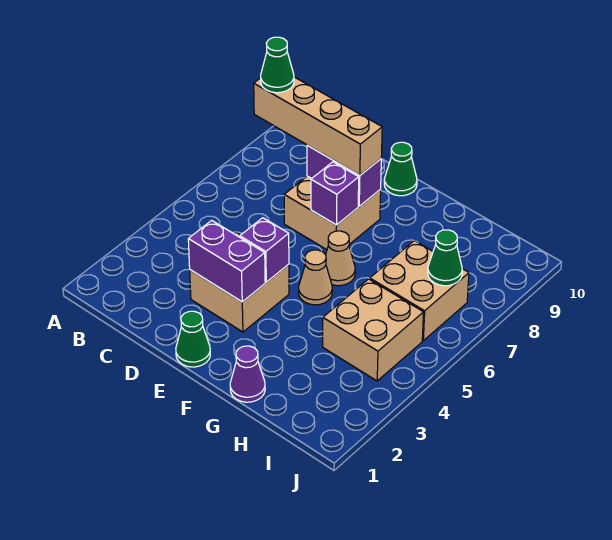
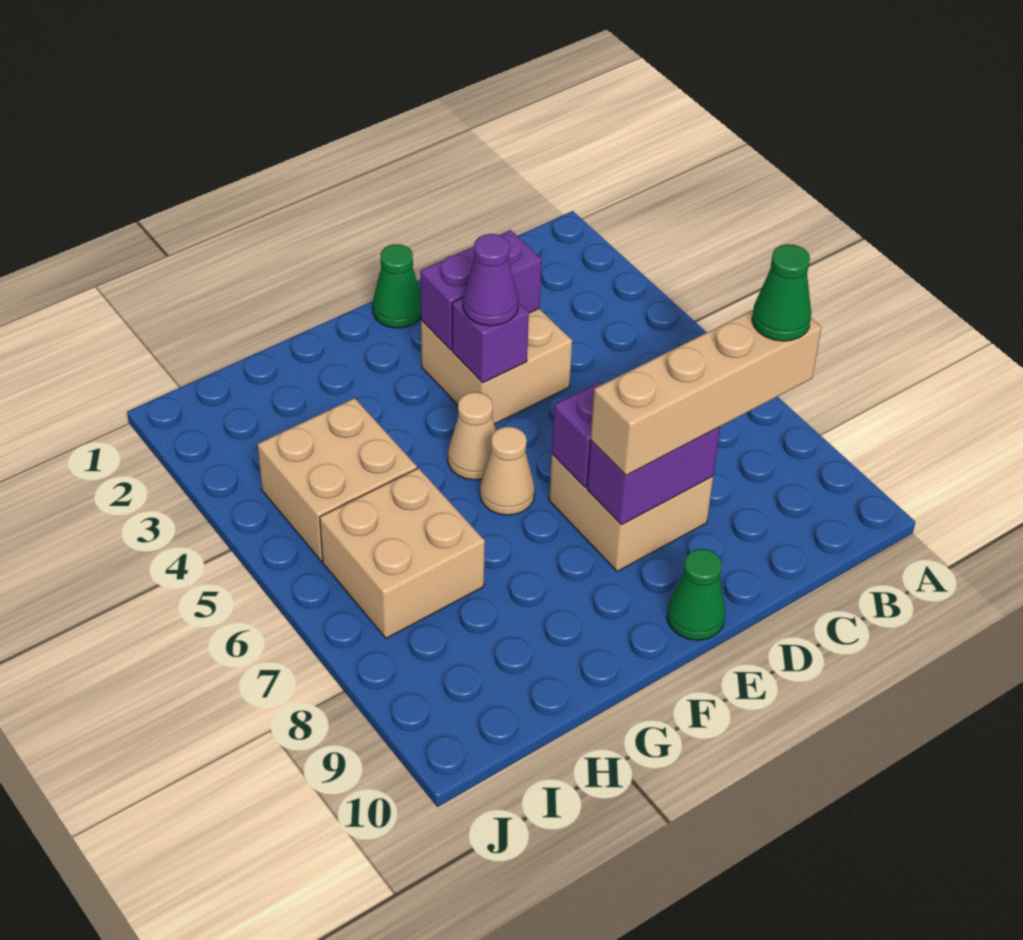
purple 1x1 cone [230,346,265,402] -> purple 1x1 cone moved to [463,234,518,326]
green 1x1 cone [428,230,462,286] -> none

